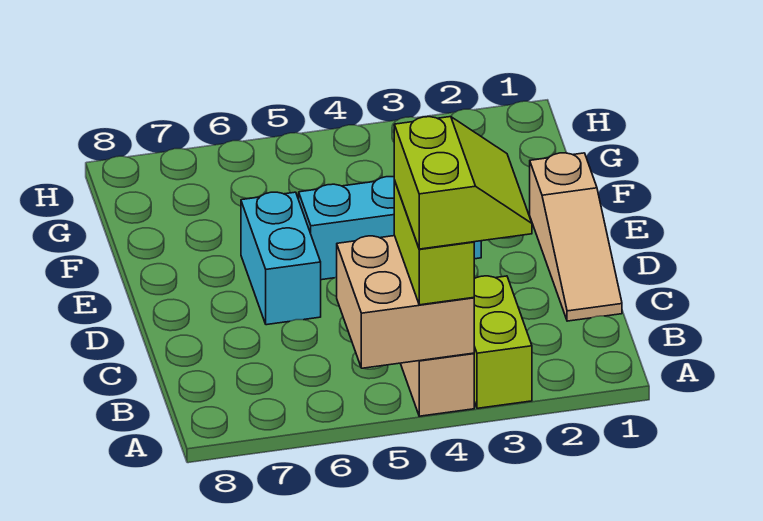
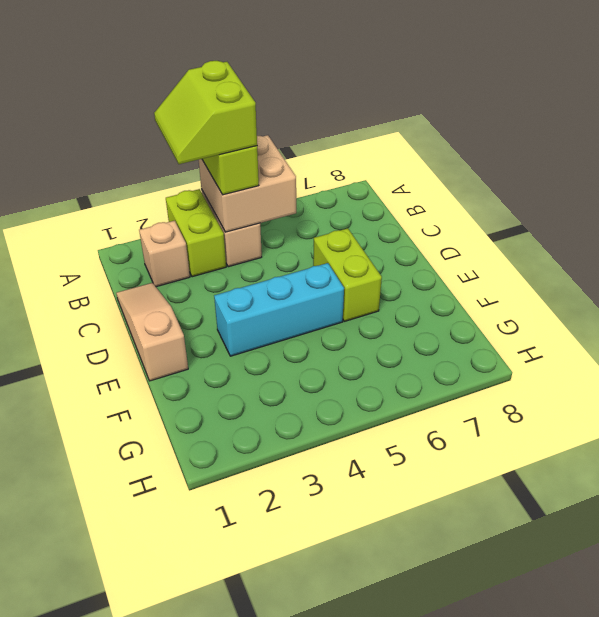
none -> tan 1x1 brick [139,221,190,287]
cyan 1x2 brick [241,192,321,325] -> lime 1x2 brick [313,228,382,321]

